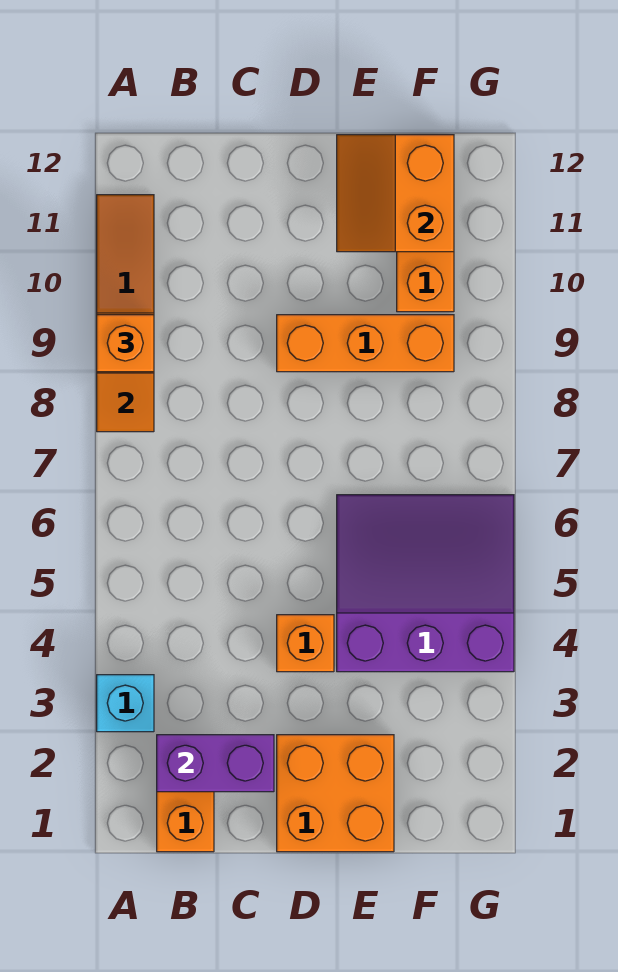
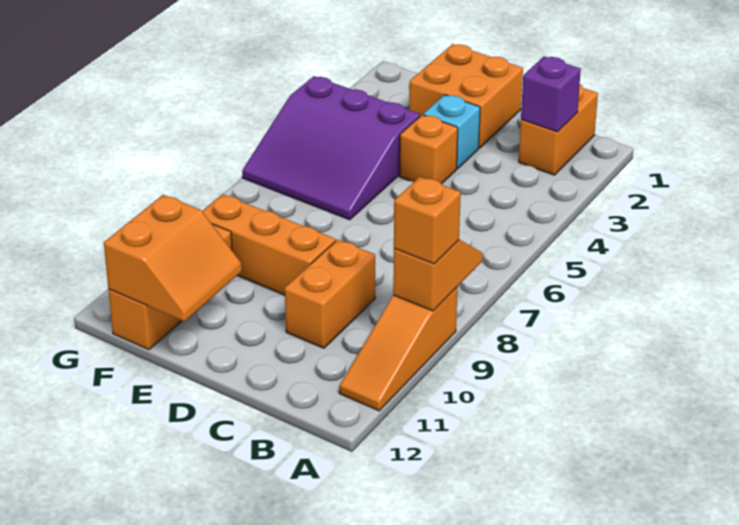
cyan 1x1 brick [97,675,154,732] -> cyan 1x1 brick moved to [423,95,480,169]
purple 1x2 brick [157,735,274,792] -> purple 1x1 brick [521,57,581,132]
none -> orange 1x2 brick [285,240,375,348]

